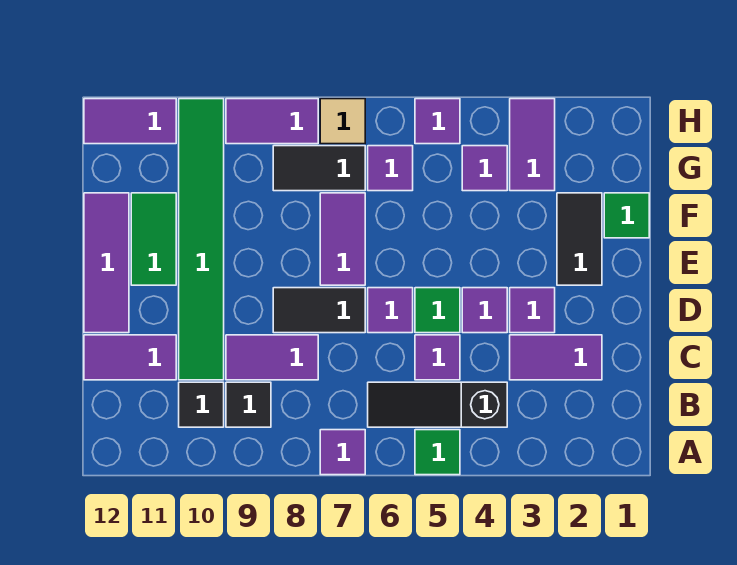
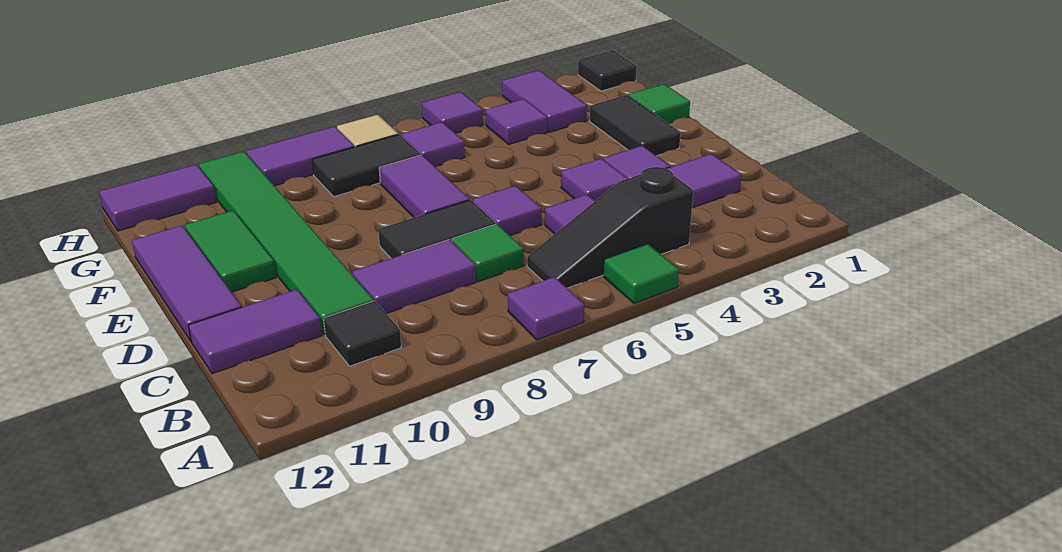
black 1x1 tile [226,382,271,427] -> black 1x1 tile moved to [578,50,637,91]
green 1x1 tile [415,288,460,333] -> green 1x1 tile moved to [452,224,524,282]

